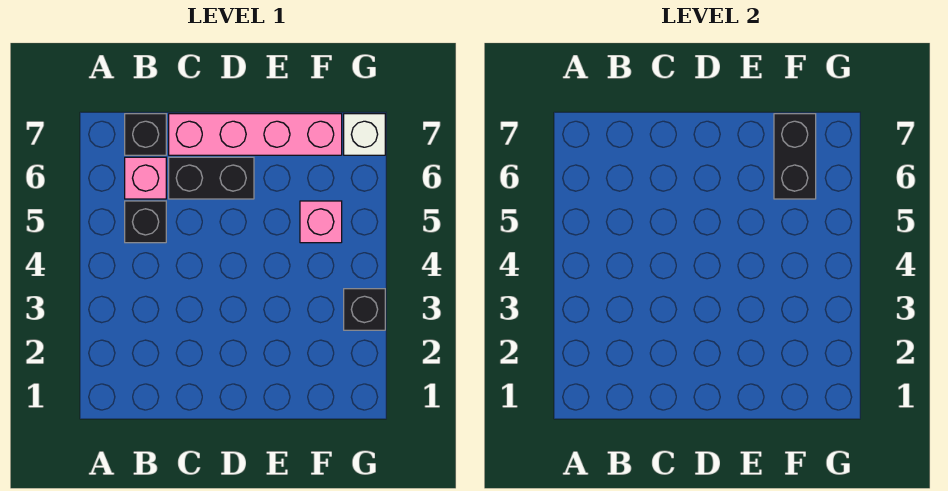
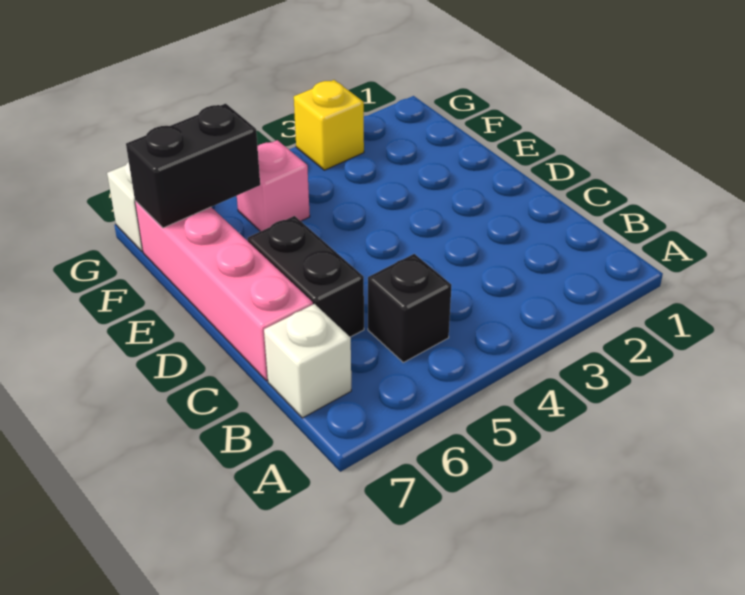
pink 1x1 brick [125,157,166,199] -> none
black 1x1 brick [125,114,166,155] -> white 1x1 brick [264,304,351,418]
black 1x1 brick [344,289,385,330] -> yellow 1x1 brick [294,80,364,170]

